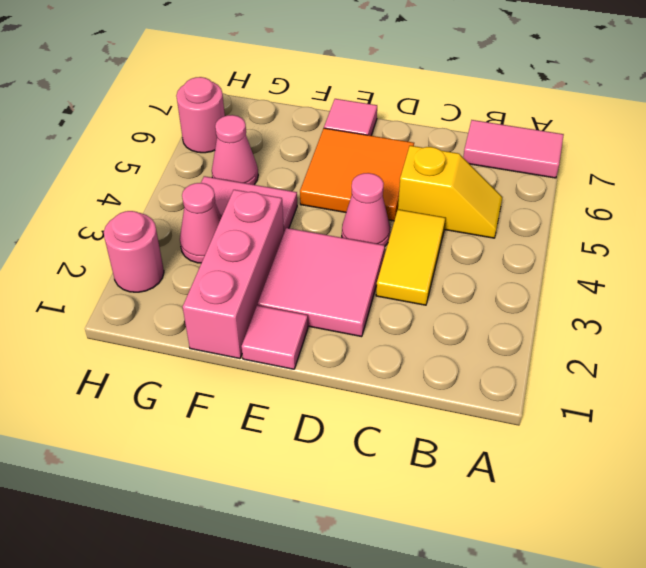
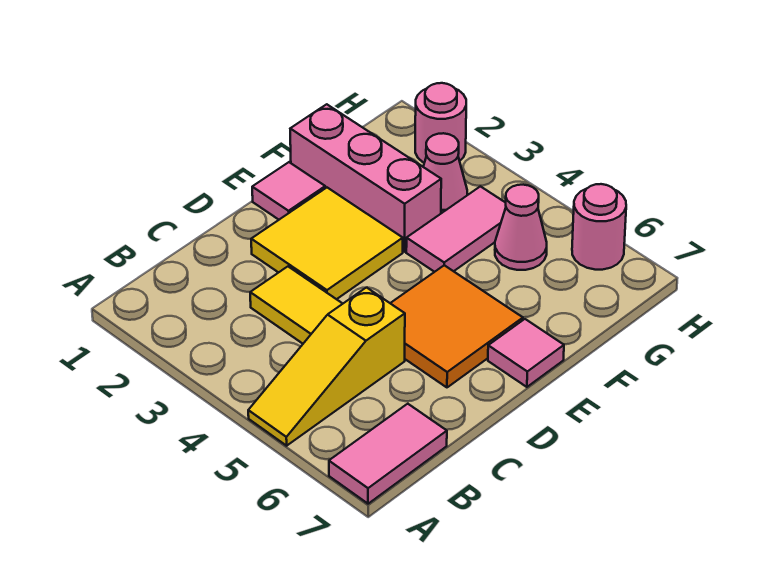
yellow 1x2 slope [398,146,502,238] -> yellow 1x3 slope [248,288,405,446]
pink 2x2 tile [258,228,385,337] -> yellow 2x2 tile [251,188,403,299]
pink 1x1 cone [342,173,390,246] -> none

